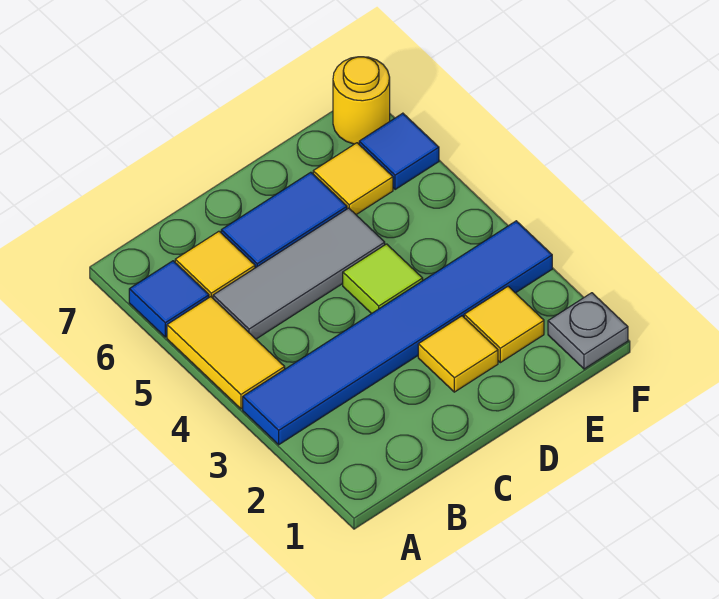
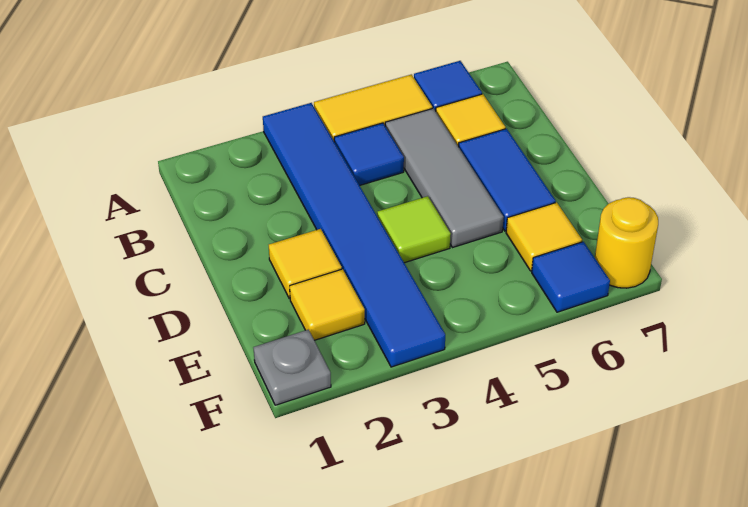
none -> blue 1x1 tile [334,123,404,186]

